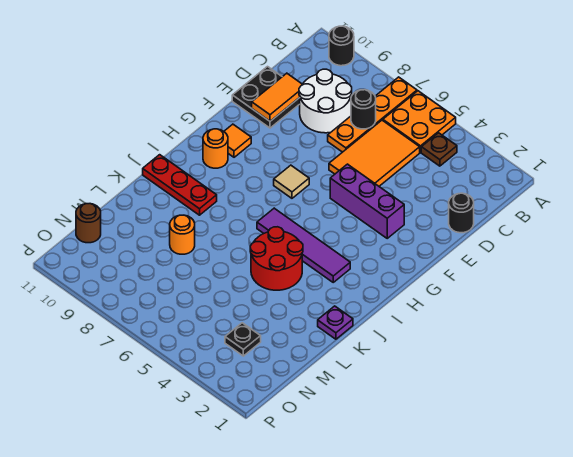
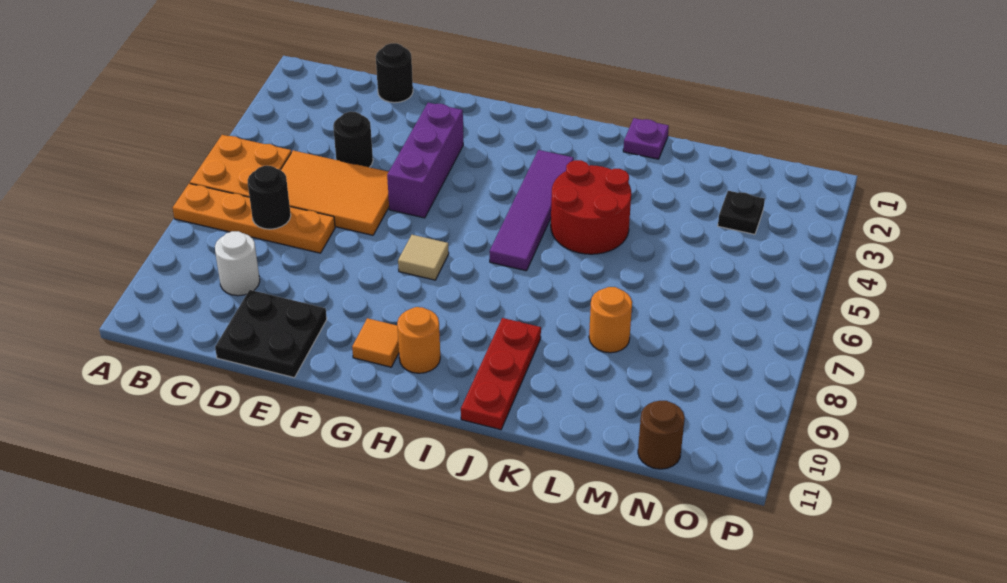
black 1x1 round brick [329,26,354,66] -> black 1x1 round brick moved to [333,112,373,167]
brown 1x1 plate [421,133,457,166] -> none
white 2x2 round brick [299,69,352,133] -> white 1x1 round brick [215,231,260,296]
orange 1x2 tile [252,73,302,121] -> none

